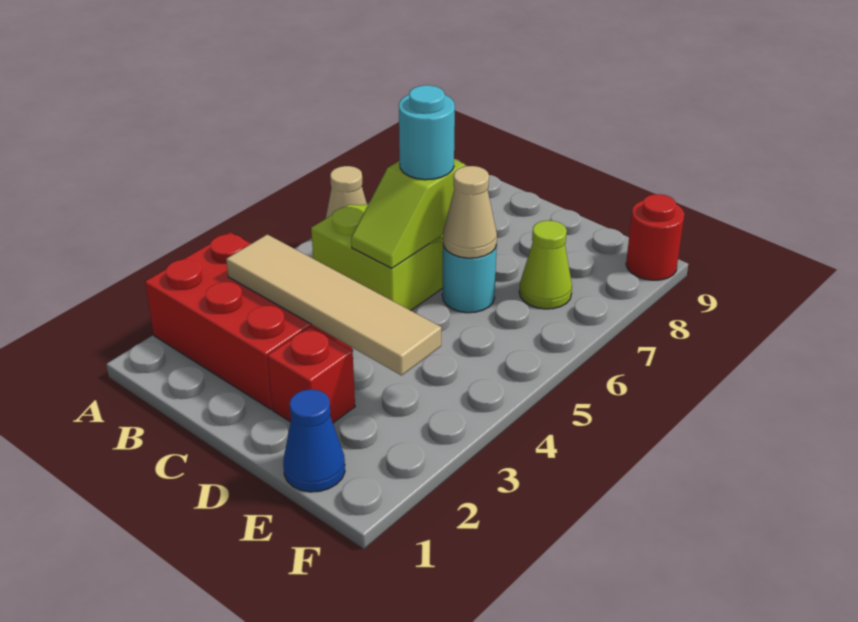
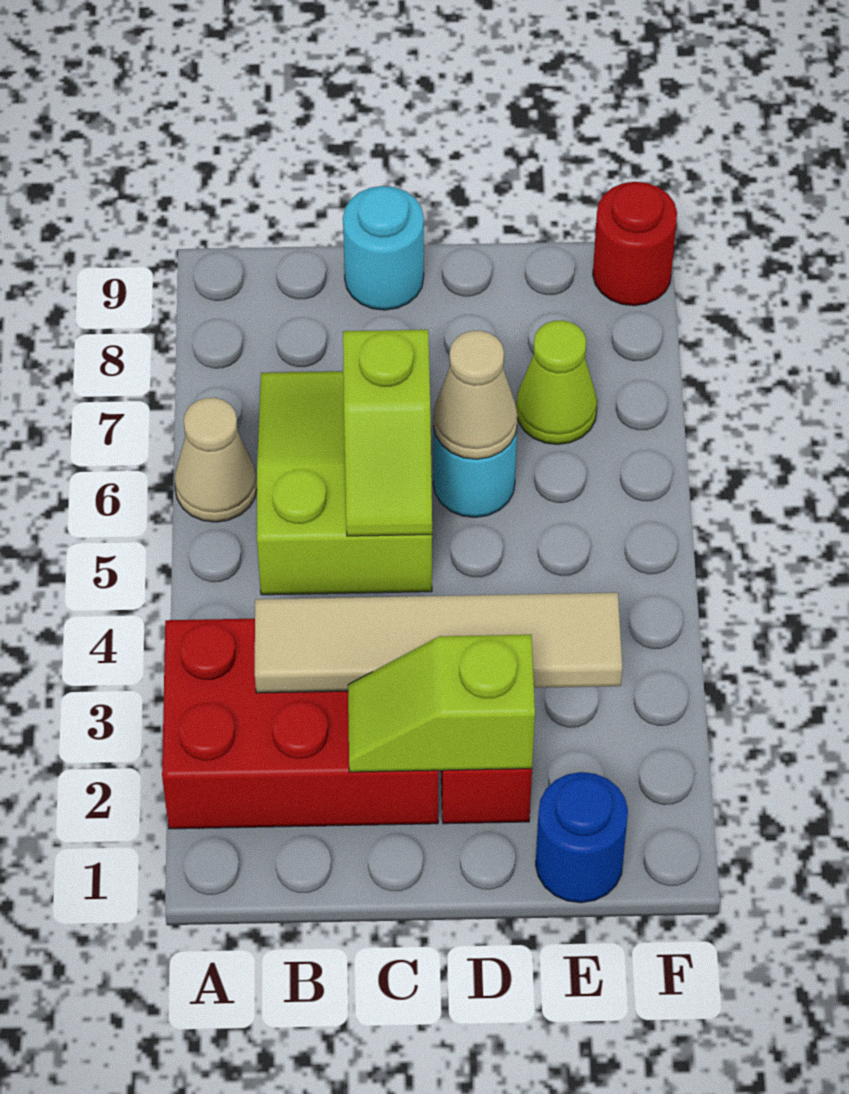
none -> lime 1x2 slope [348,635,535,772]
cyan 1x1 round brick [399,85,455,180] -> cyan 1x1 round brick moved to [343,186,424,310]
blue 1x1 cone [283,390,345,492] -> blue 1x1 round brick [536,772,628,903]

